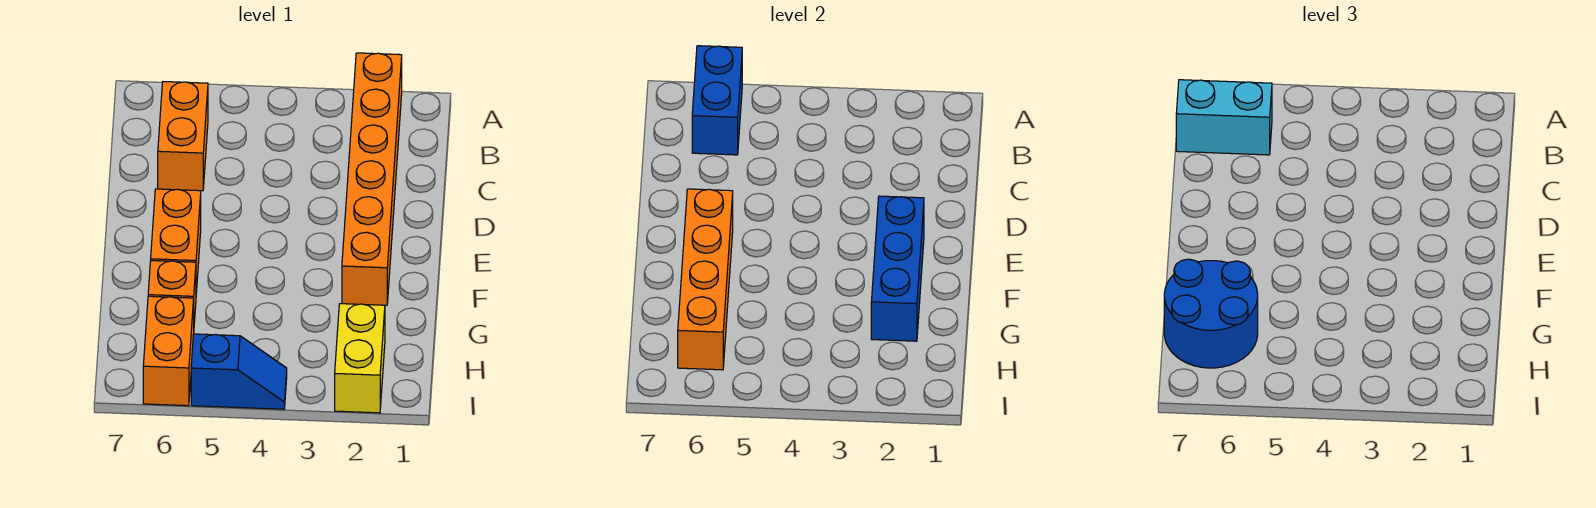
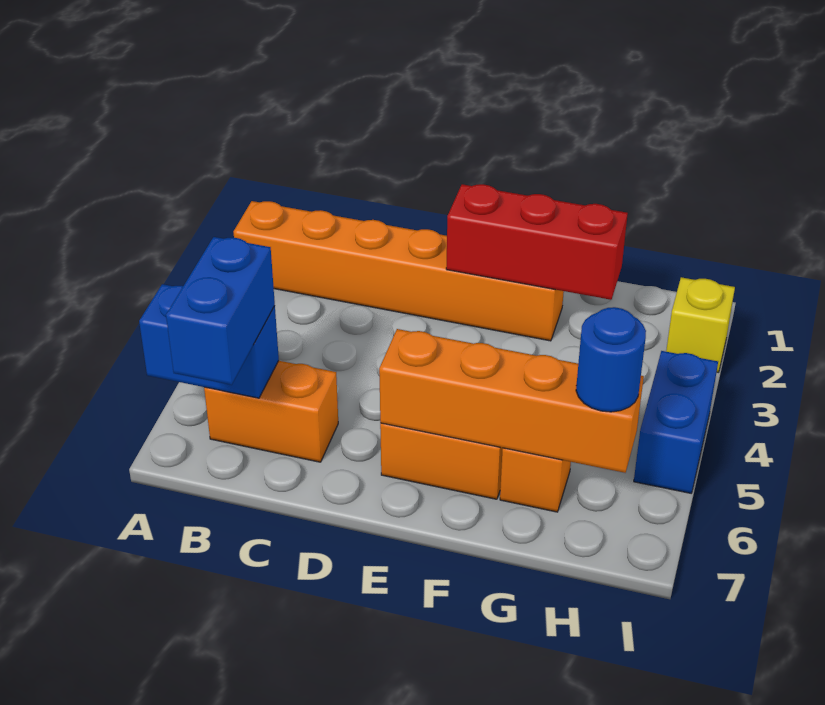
cyan 1x2 brick [1176,80,1272,155] -> blue 1x2 brick [166,237,275,385]
blue 1x3 brick [871,196,924,341] -> red 1x3 brick [446,184,628,300]
blue 2x2 round brick [1164,259,1258,368] -> blue 1x1 round brick [576,307,646,412]
yellow 1x2 brick [335,304,385,413] -> yellow 1x1 brick [666,277,735,372]
orange 1x2 brick [143,296,194,406] -> none
blue 1x2 slope [191,334,287,409] -> blue 1x2 brick [634,351,718,493]

